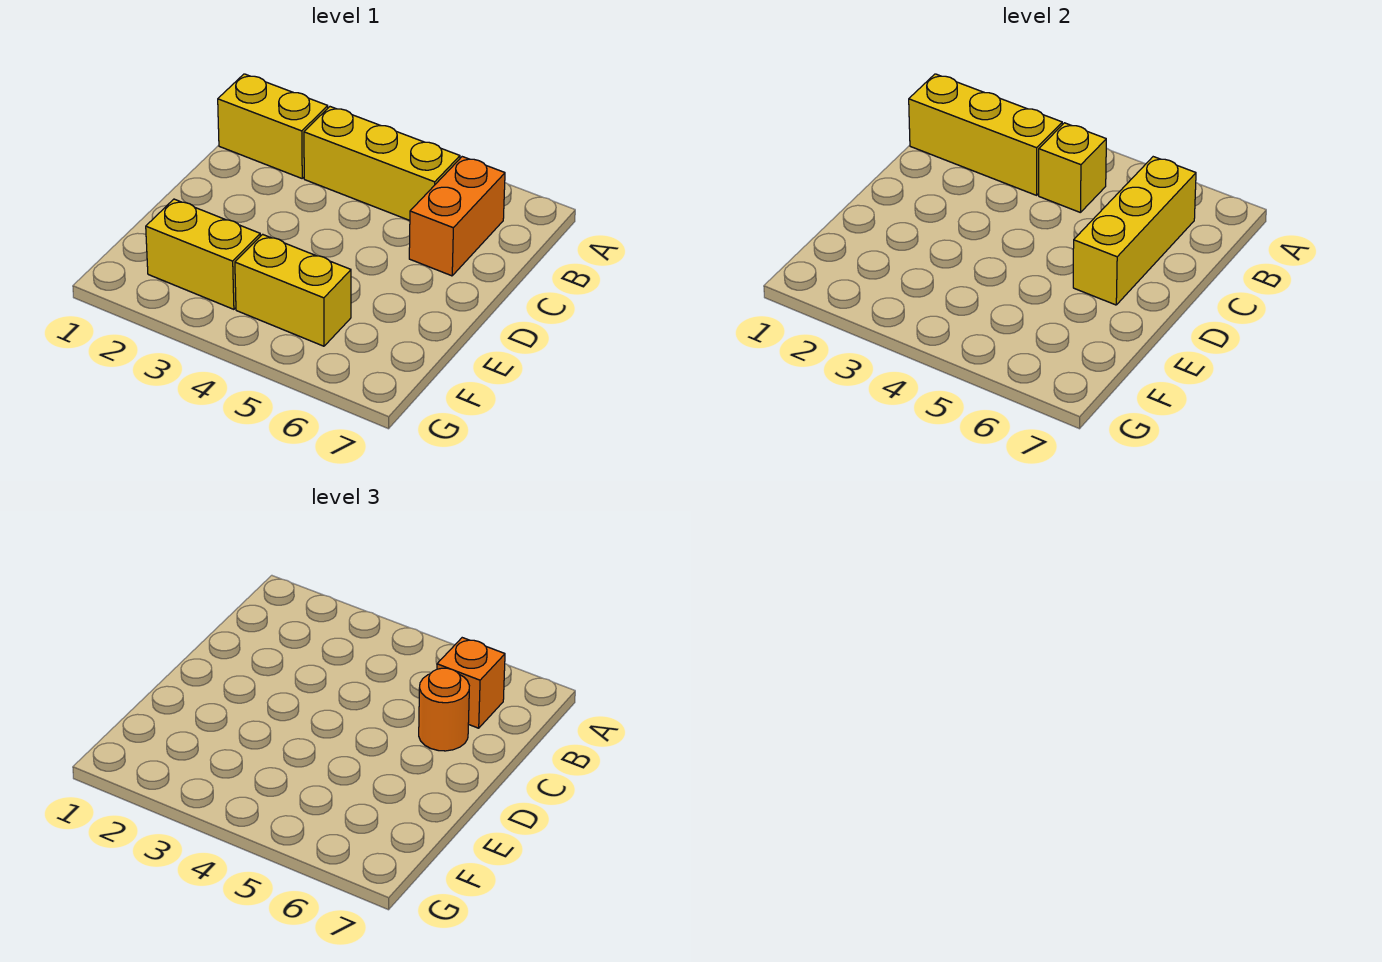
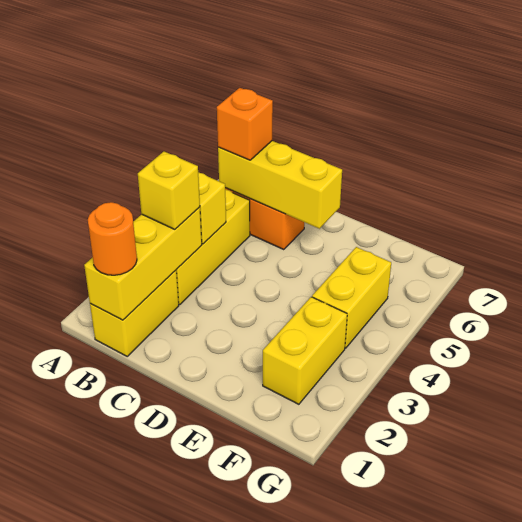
none -> yellow 1x1 brick [138,152,200,229]
orange 1x1 round brick [419,668,469,751] -> orange 1x1 round brick moved to [88,202,137,275]

